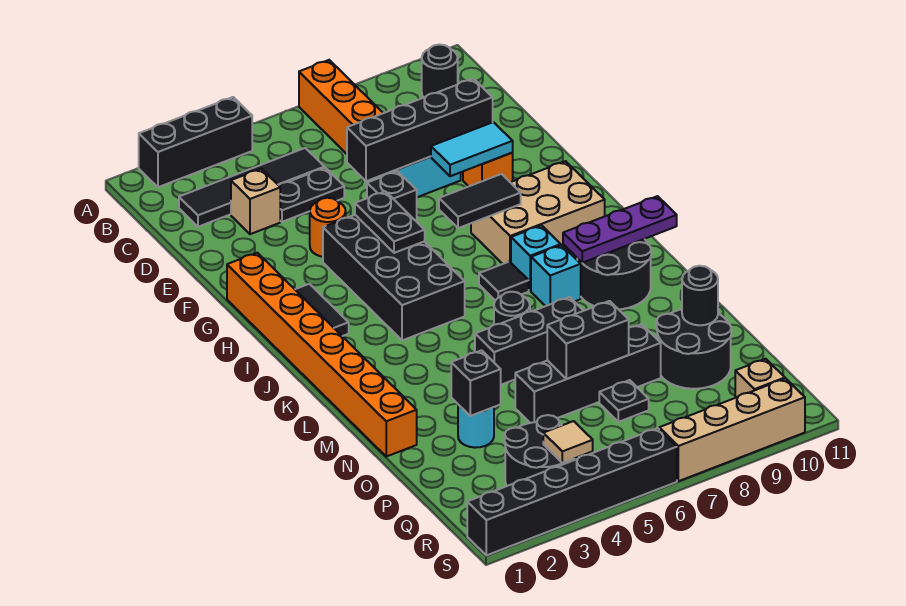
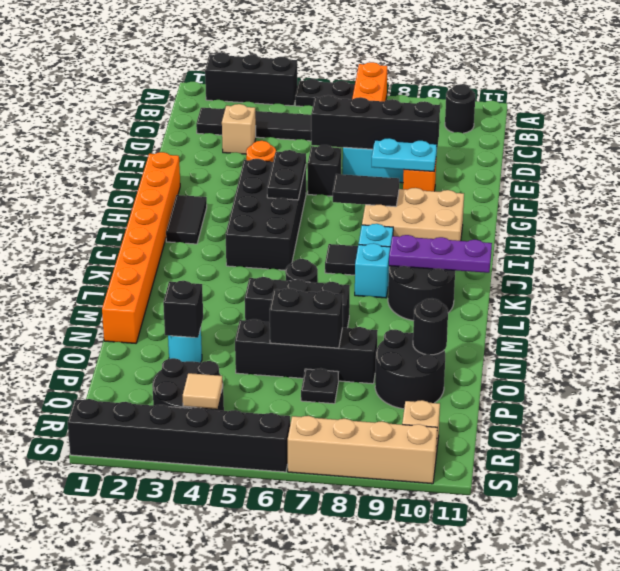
black 1x2 plate [279,168,344,222] -> black 1x2 plate moved to [295,79,355,106]
cyan 1x2 tile [431,122,513,176] -> cyan 1x2 plate [372,138,437,171]

